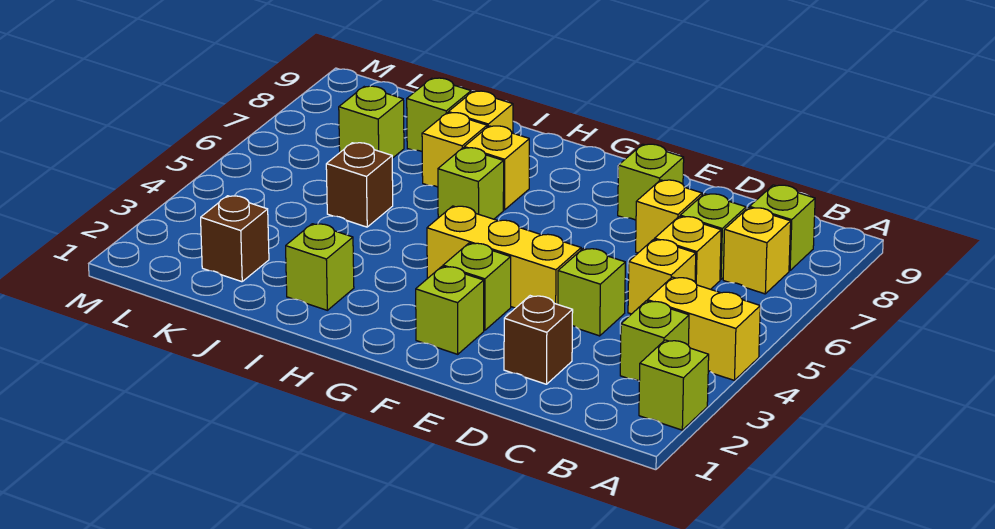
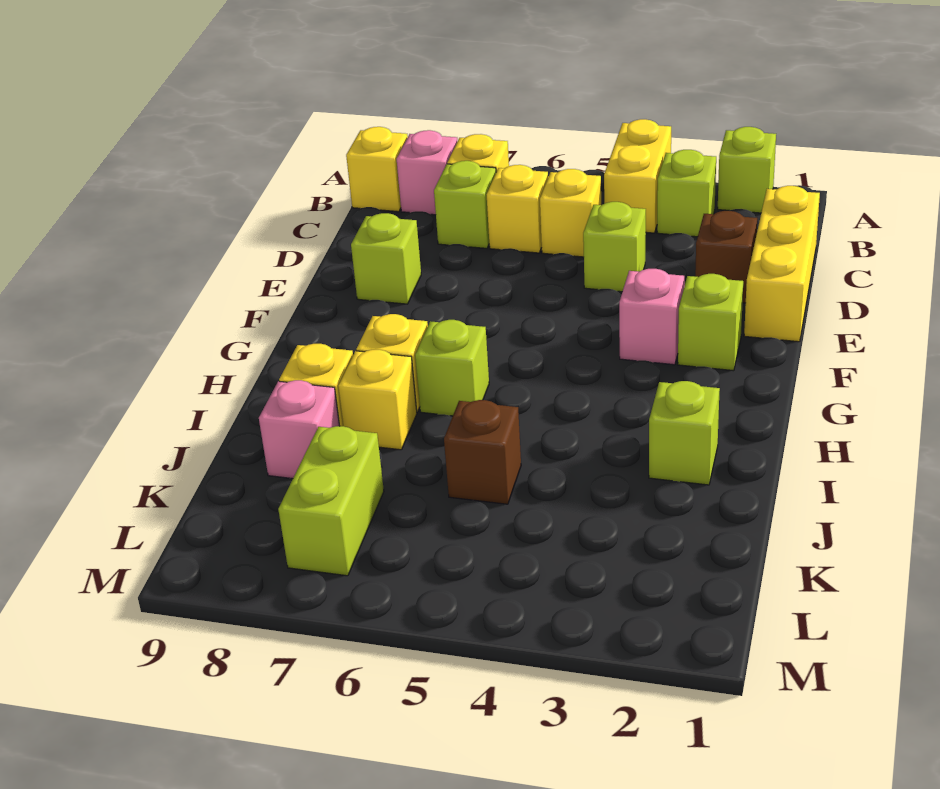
lime 1x1 brick [750,185,815,271] -> pink 1x1 brick [397,130,457,215]
yellow 1x1 brick [636,180,702,253] -> yellow 1x1 brick moved to [346,127,408,212]
yellow 1x3 brick [427,206,581,308] -> yellow 1x3 brick moved to [744,186,820,342]
lime 1x1 brick [443,243,511,330] -> pink 1x1 brick [619,269,684,365]
lime 1x1 brick [407,78,471,151] -> pink 1x1 brick [259,380,339,479]
brown 1x1 brick [201,196,269,282] -> none
lime 1x1 brick [339,86,404,158] -> lime 1x2 brick [278,426,384,576]

